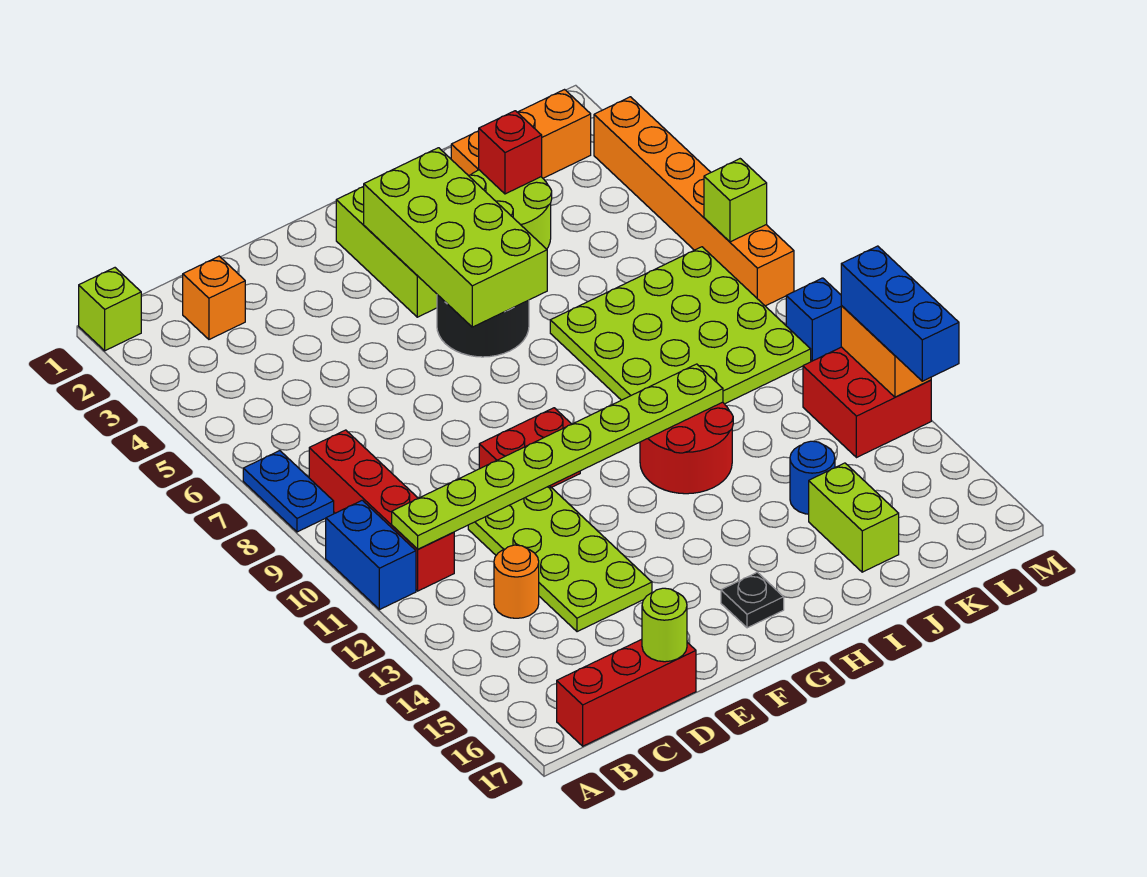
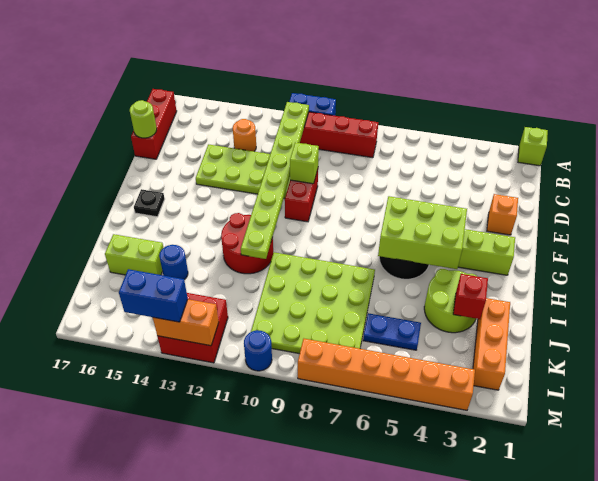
blue 1x2 plate [243,451,334,532] -> blue 1x2 plate moved to [363,313,421,350]
orange 1x1 brick [183,256,245,339] -> orange 1x1 brick moved to [487,194,518,235]
lime 2x4 brick [364,148,547,327] -> lime 2x3 brick [378,196,467,269]
lime 1x1 brick [704,159,767,242] -> lime 1x1 brick moved to [290,142,319,184]
blue 1x1 brick [786,278,841,361] -> blue 1x1 round brick [244,330,272,371]
blue 1x3 brick [841,246,959,381] -> blue 1x2 brick [119,269,188,322]

